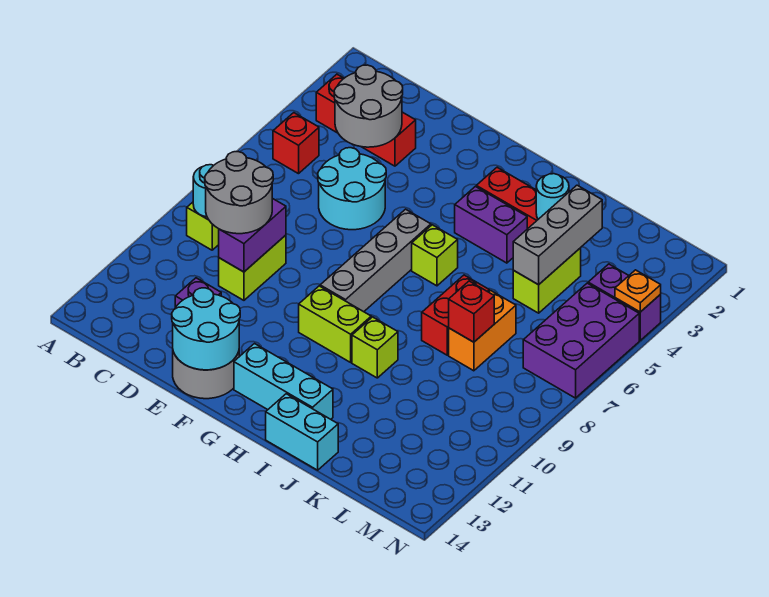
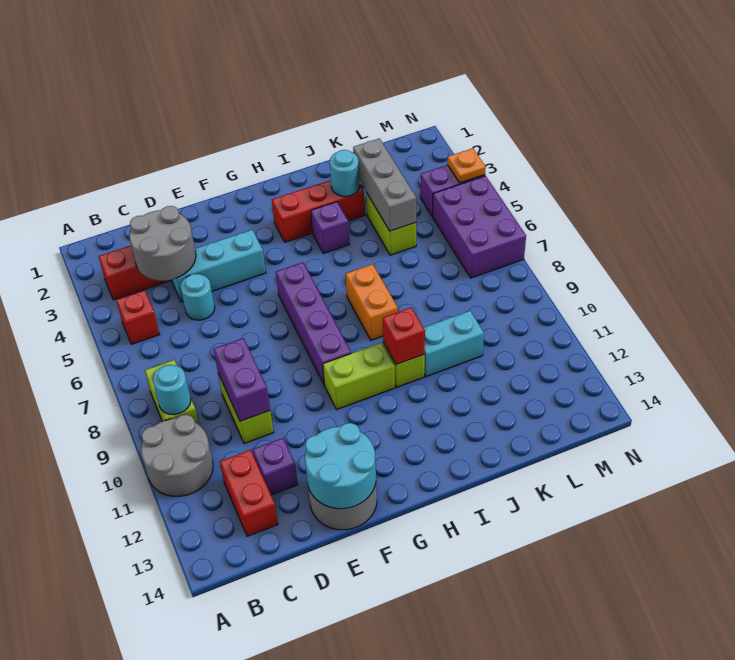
grey 2x2 round brick [205,152,273,234] -> grey 2x2 round brick moved to [141,415,213,496]
cyan 2x2 round brick [318,148,386,230] -> cyan 1x1 round brick [180,274,215,320]
grey 1x4 brick [320,209,431,312] -> purple 1x4 brick [276,262,351,385]
cyan 1x3 brick [234,344,333,419] -> cyan 1x3 brick moved to [172,230,266,302]
purple 1x2 brick [455,187,527,263] -> purple 1x1 brick [311,202,350,253]
lime 1x1 brick [412,225,458,286] -> none
cyan 1x2 brick [266,394,338,470] -> cyan 1x2 brick moved to [423,311,484,376]
red 1x2 brick [422,275,489,355] -> red 1x2 brick moved to [220,450,278,536]
orange 1x2 brick [449,291,516,371] -> orange 1x2 brick moved to [346,264,398,340]
red 1x1 brick [449,281,494,342] -> red 1x1 brick moved to [383,307,425,365]

